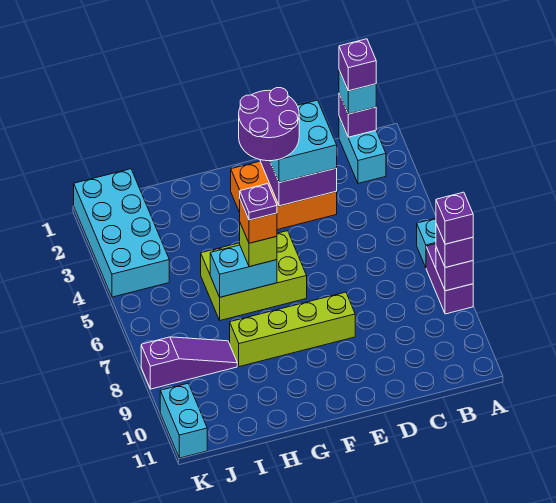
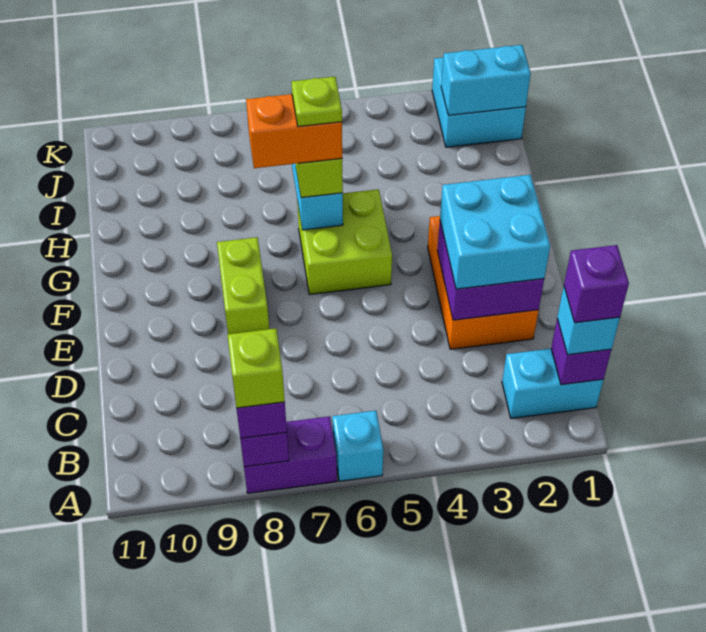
purple 1x1 brick [436,192,473,244] -> lime 1x1 brick [227,328,285,408]
purple 2x2 round brick [239,88,299,161] -> none
lime 1x4 brick [230,292,355,367] -> lime 1x2 brick [217,237,269,334]
lime 2x3 brick [201,231,307,320] -> lime 2x2 brick [297,189,392,294]
orange 1x1 brick [240,200,277,243] -> orange 1x2 brick [246,94,342,168]
purple 1x1 plate [240,184,277,220] -> lime 1x1 plate [292,77,342,127]
purple 1x3 slope [141,337,237,389] -> none
cyan 2x4 brick [74,169,169,297] -> cyan 2x2 brick [432,58,526,147]
cyan 1x2 brick [160,383,207,458] -> cyan 1x2 brick moved to [441,45,531,115]

